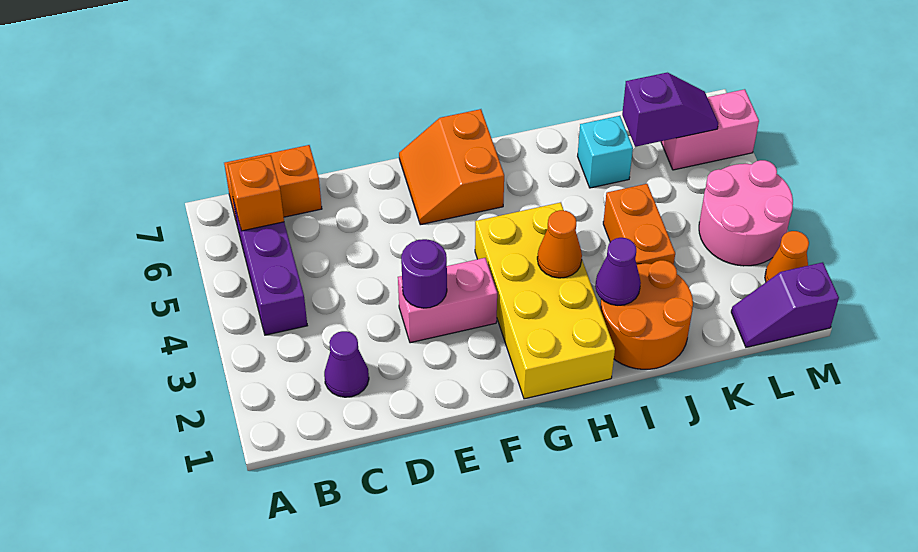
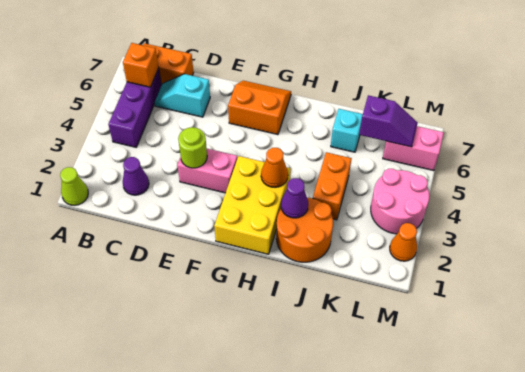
none -> lime 1x1 cone [60,167,88,205]
none -> cyan 1x2 slope [154,74,210,117]
purple 1x1 round brick [401,239,447,308] -> lime 1x1 round brick [178,127,207,168]
orange 2x2 slope [399,109,504,225] -> orange 2x2 slope turned to [228,81,291,135]
yellow 2x4 brick [475,202,615,399] -> yellow 2x3 brick [214,156,291,254]
purple 1x2 slope [731,262,839,347] -> none

